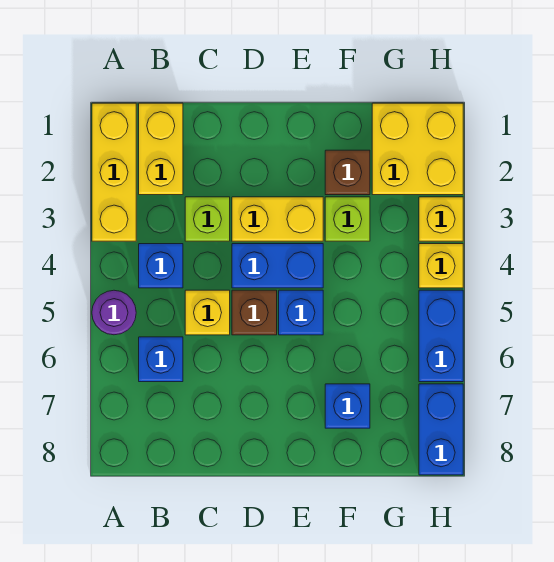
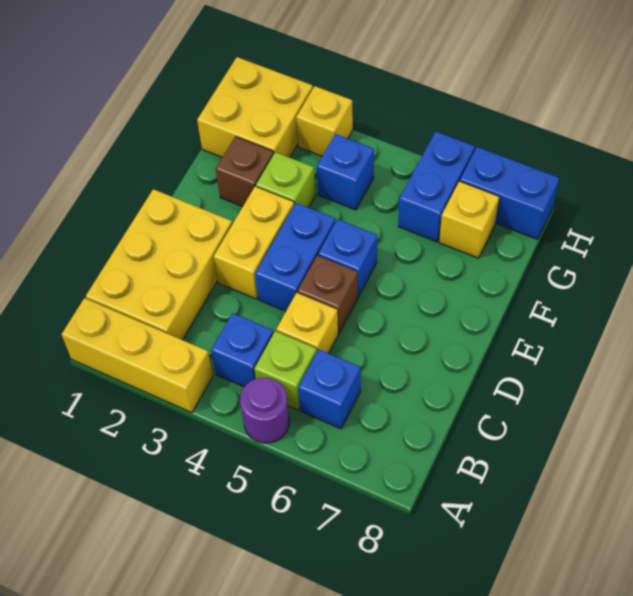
yellow 1x2 brick [139,103,183,195] -> yellow 2x3 brick [86,189,232,340]
lime 1x1 brick [185,197,230,241] -> lime 1x1 brick moved to [254,331,317,410]
blue 1x1 brick [325,384,370,428] -> blue 1x1 brick moved to [317,134,374,210]
yellow 1x1 brick [419,244,463,288] -> yellow 1x1 brick moved to [439,181,499,258]
blue 1x2 brick [419,290,463,382] -> blue 1x2 brick turned to [398,131,475,242]

